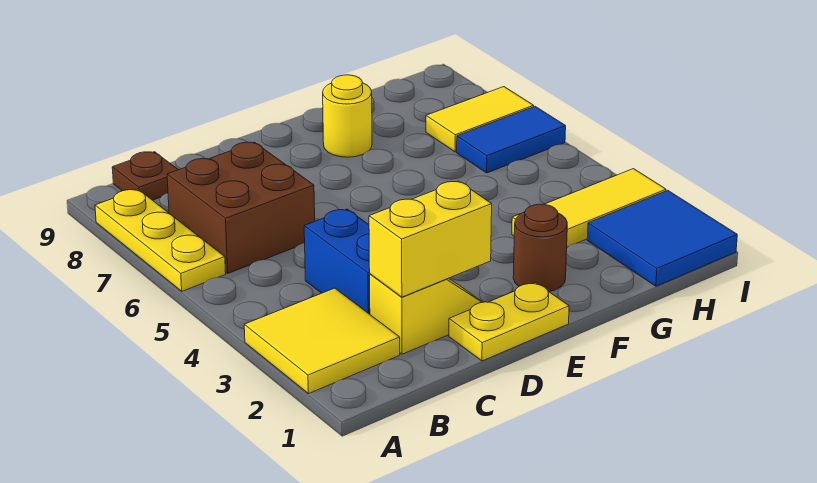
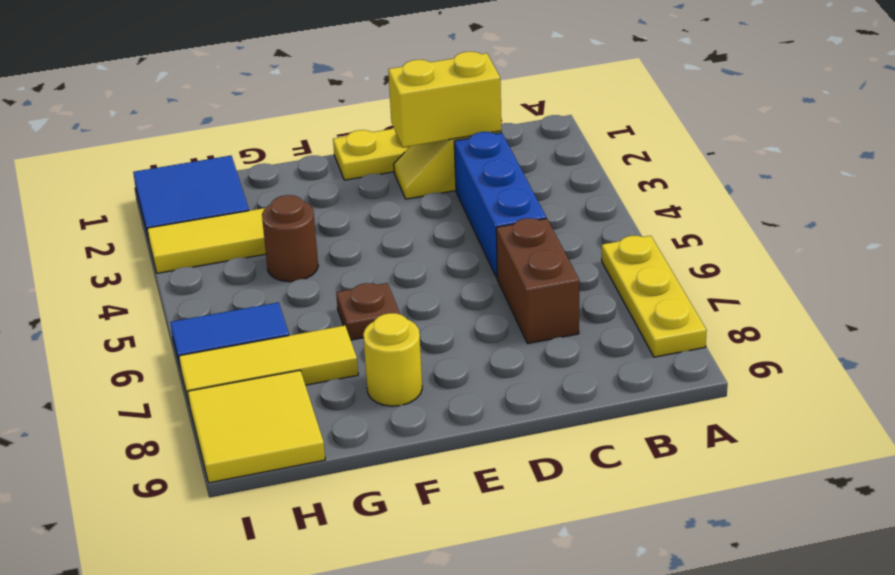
yellow 2x2 tile [244,288,400,394] -> yellow 2x2 tile moved to [188,370,325,483]
brown 2x2 brick [167,142,315,273] -> brown 1x2 brick [496,218,580,344]
brown 1x1 plate [112,152,178,200] -> brown 1x1 plate moved to [336,283,400,340]
blue 1x2 brick [304,209,370,314] -> blue 1x3 brick [454,132,546,278]
brown 1x1 round brick [513,204,567,292] -> brown 1x1 round brick moved to [262,195,318,282]
yellow 1x2 tile [426,87,534,152] -> yellow 1x3 tile [179,325,358,406]

